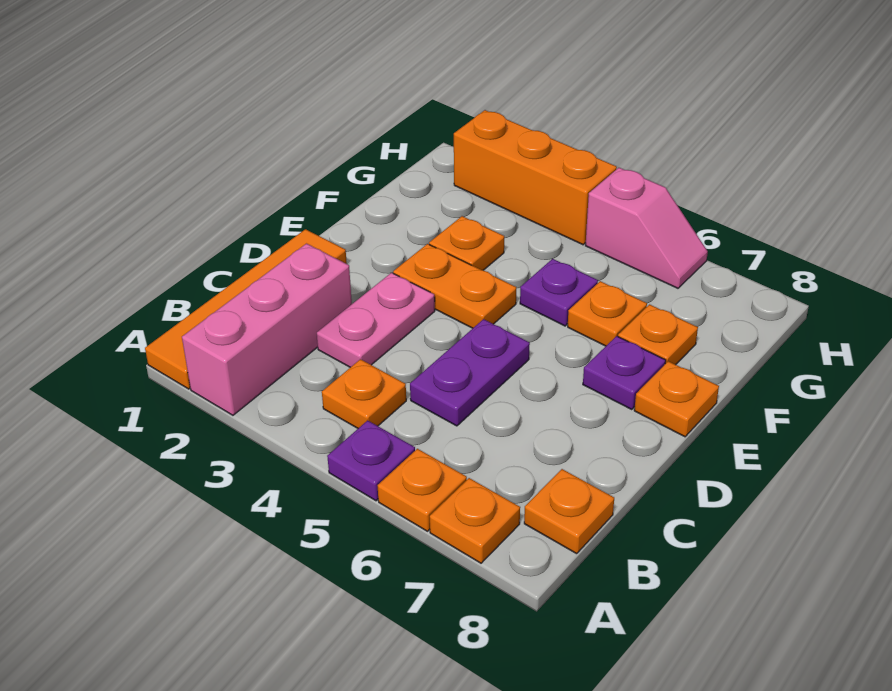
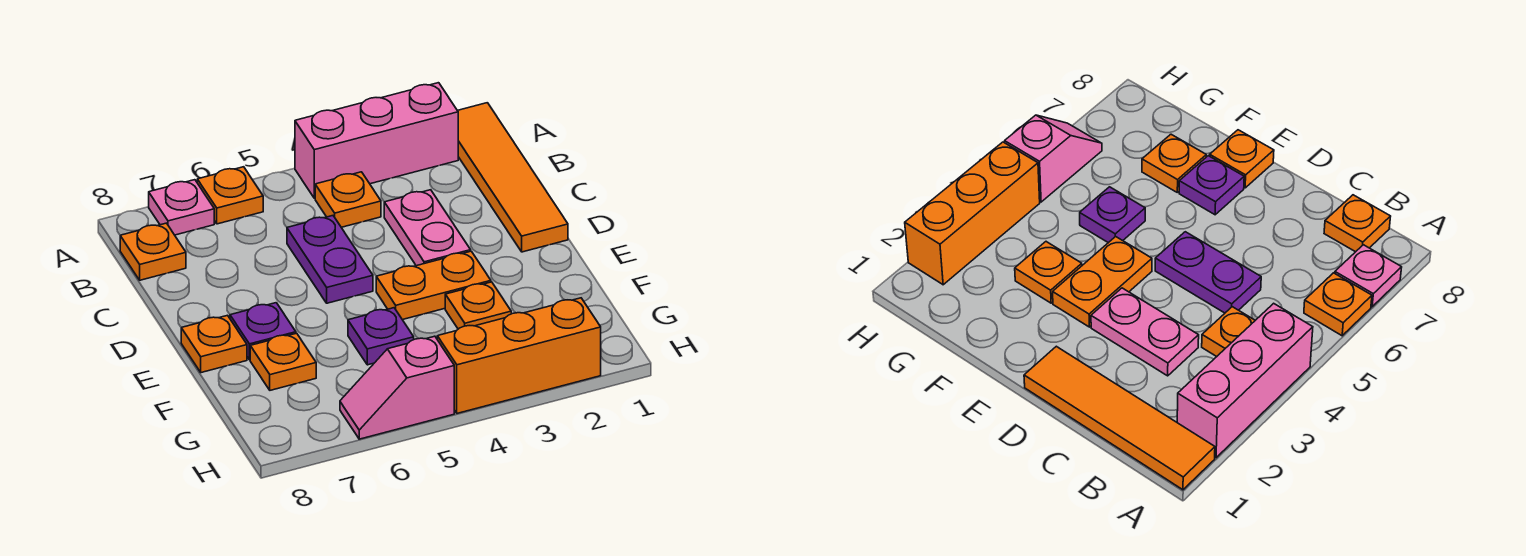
pink 1x3 brick [182,244,352,415] -> pink 1x3 brick turned to [295,83,458,198]
purple 1x1 plate [327,420,415,501] -> none
orange 1x1 plate [430,478,520,563] -> pink 1x1 plate [149,180,214,235]
orange 1x1 plate [568,281,647,346] -> none

